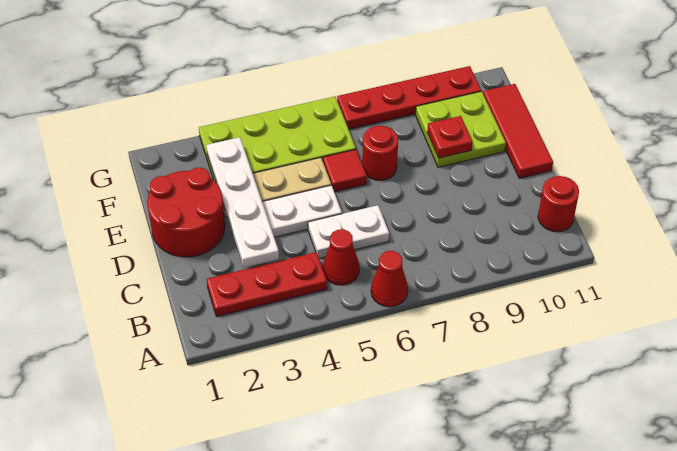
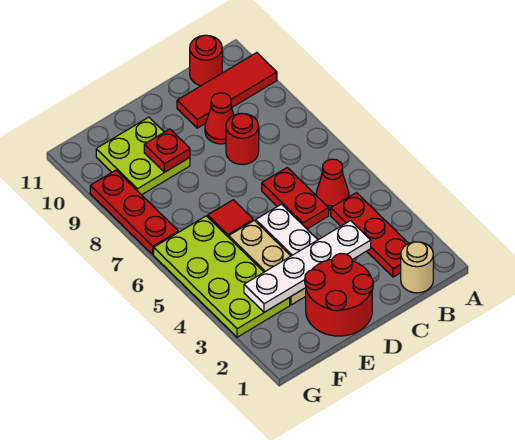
red 1x1 cone [371,251,408,307] -> red 1x1 cone moved to [205,93,234,144]
none -> tan 1x1 round brick [401,242,433,293]
white 1x2 plate [308,205,389,258] -> red 1x2 plate [262,168,329,229]
red 1x3 tile [483,84,553,178] -> red 1x3 tile moved to [177,53,277,128]
red 1x1 round brick [362,126,398,180] -> red 1x1 round brick moved to [226,113,259,165]
red 1x4 plate [337,66,481,129] -> red 1x3 plate [90,170,178,254]

